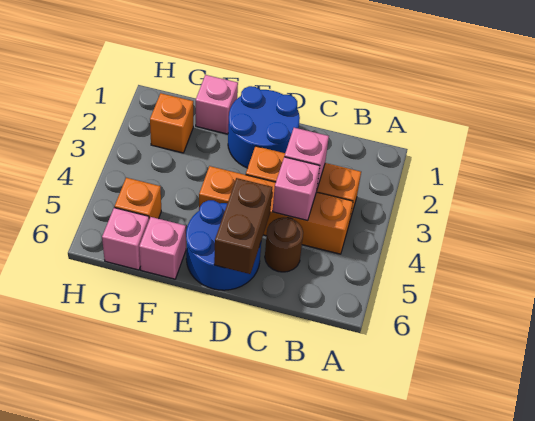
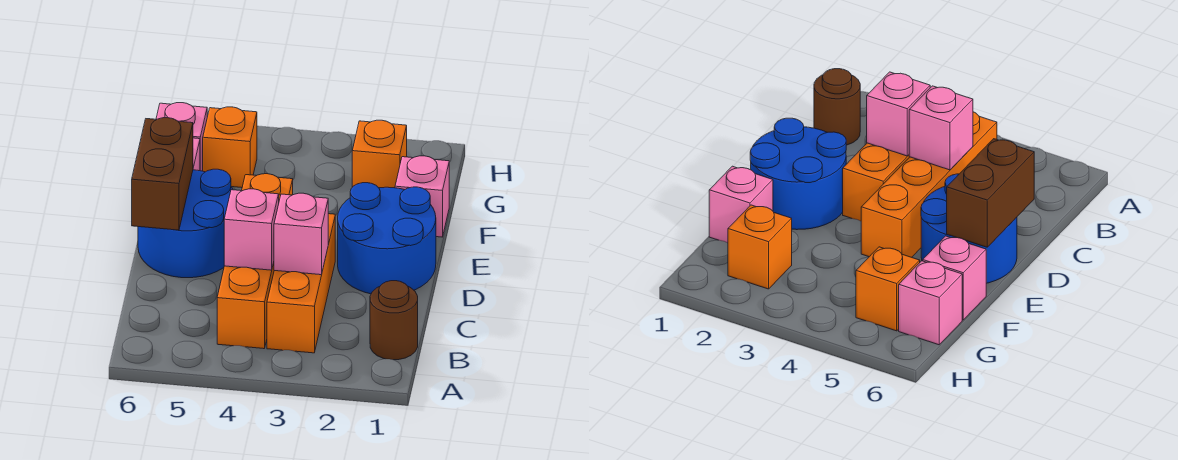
brown 1x1 round brick [265,217,303,272] -> brown 1x1 round brick moved to [370,281,418,360]
brown 1x2 brick [214,178,272,274] -> brown 1x2 brick turned to [132,118,193,230]

